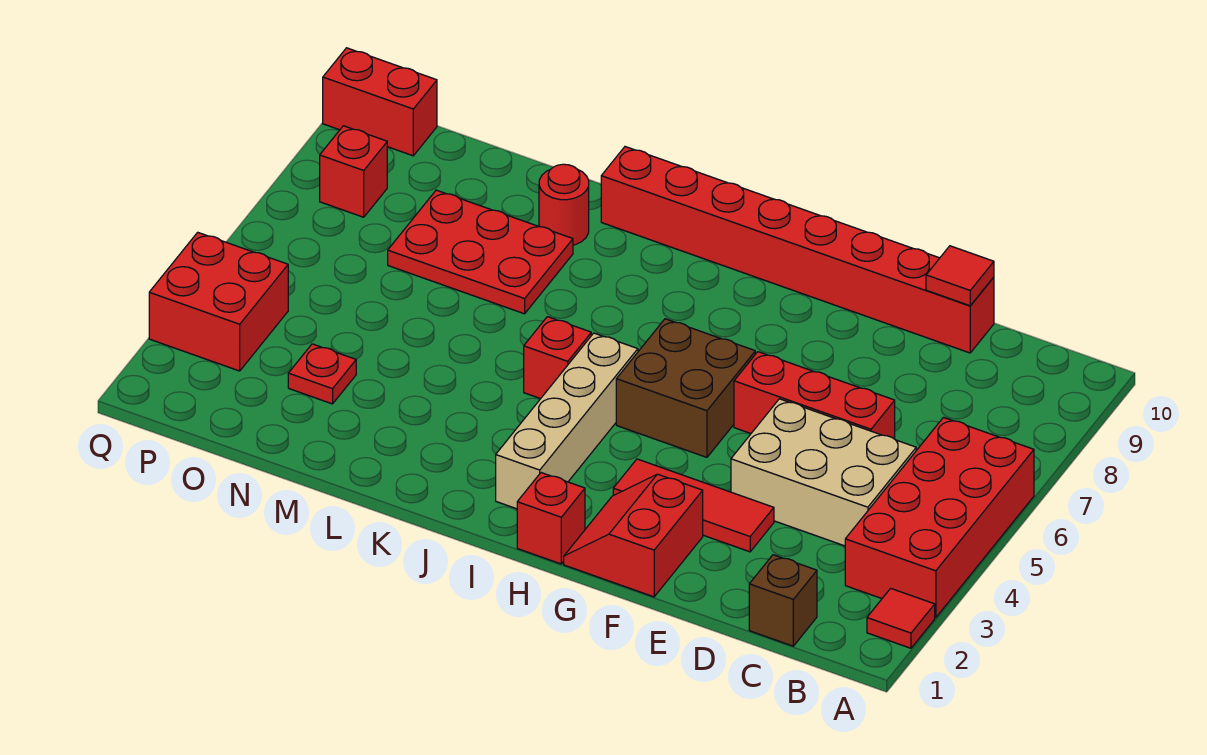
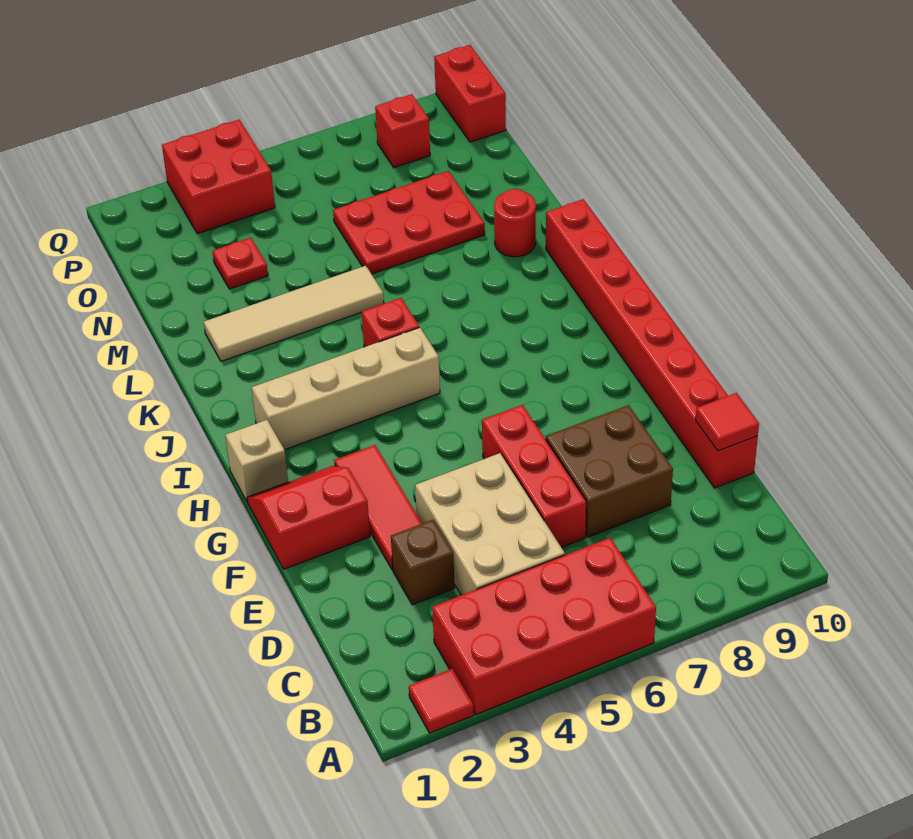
brown 1x1 brick [749,555,817,646] -> brown 1x1 brick moved to [391,520,455,605]
brown 2x2 brick [616,319,755,457] -> brown 2x2 brick moved to [546,405,673,537]
red 1x1 brick [517,473,585,564] -> tan 1x1 brick [225,420,288,502]
none -> tan 1x4 tile [204,266,384,361]
red 2x3 plate [388,190,573,314] -> red 2x3 plate turned to [333,171,485,274]

